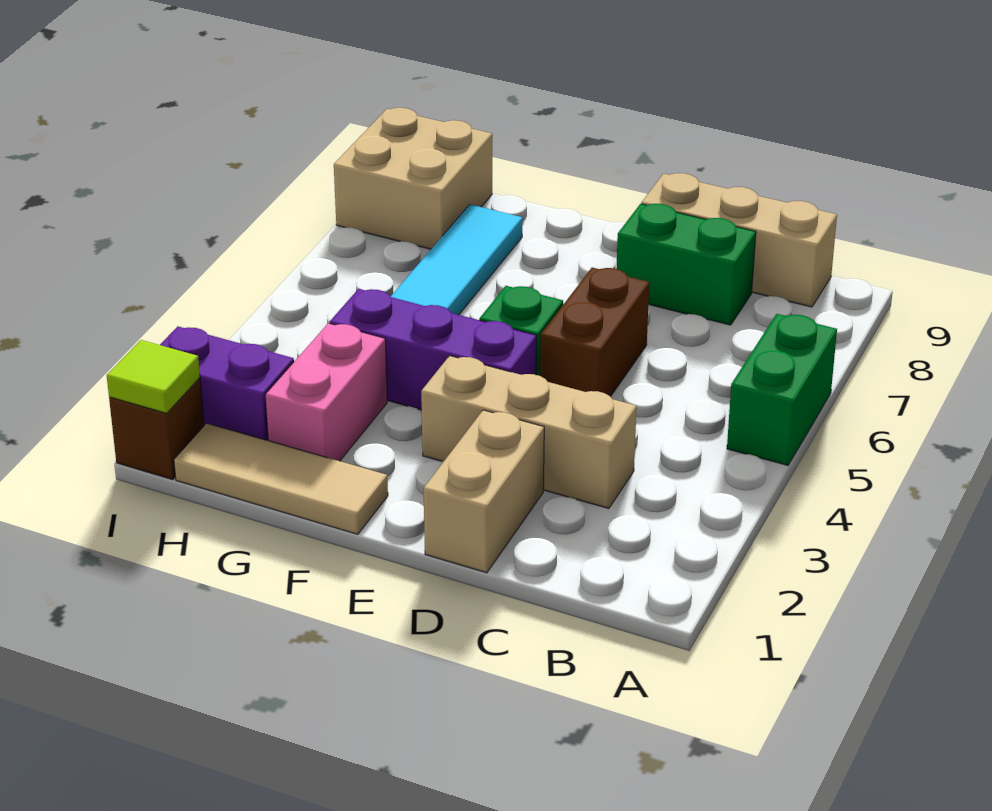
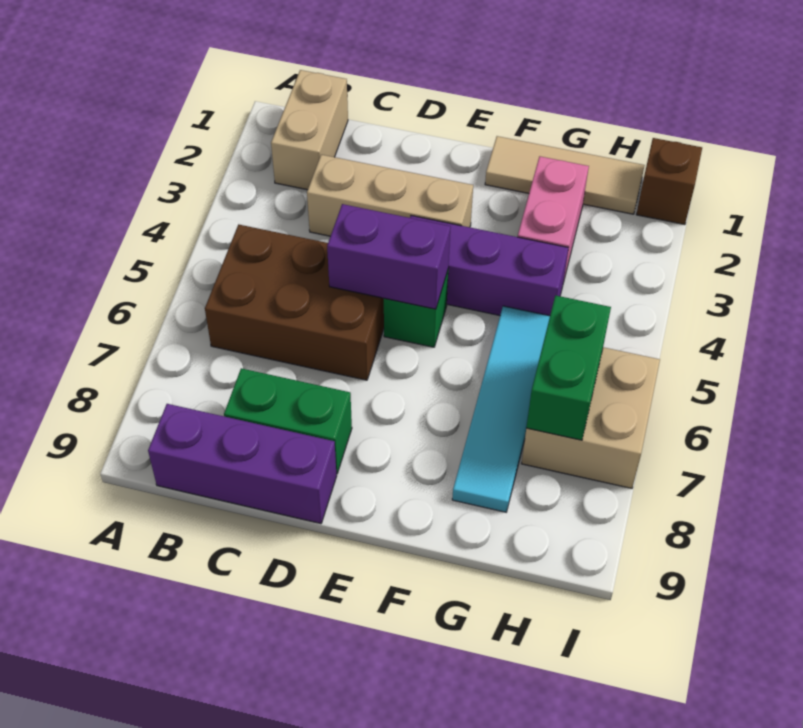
green 1x2 brick [727,314,837,465] -> green 1x2 brick moved to [526,295,611,440]
tan 1x3 brick [641,173,837,307] -> purple 1x3 brick [148,404,337,524]
tan 1x2 brick [424,410,544,573] -> tan 1x2 brick moved to [271,70,348,190]
brown 1x2 brick [540,268,649,397] -> brown 2x3 brick [205,224,384,380]
purple 1x2 brick [160,326,294,441] -> purple 1x2 brick moved to [327,204,451,309]
tan 2x2 brick [334,108,492,249] -> tan 2x2 brick moved to [522,347,660,488]
lime 1x1 tile [107,340,200,413] -> none

